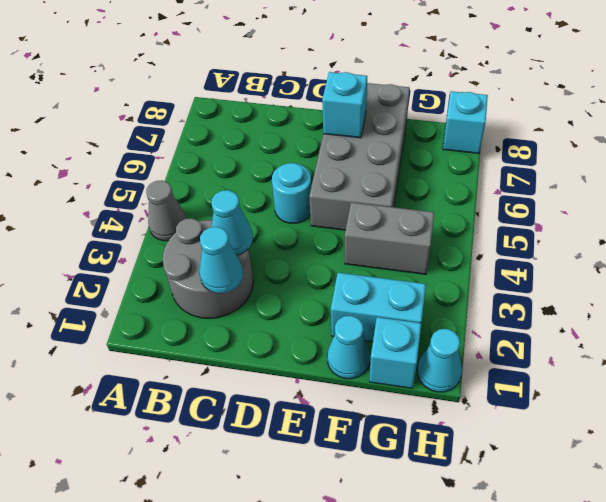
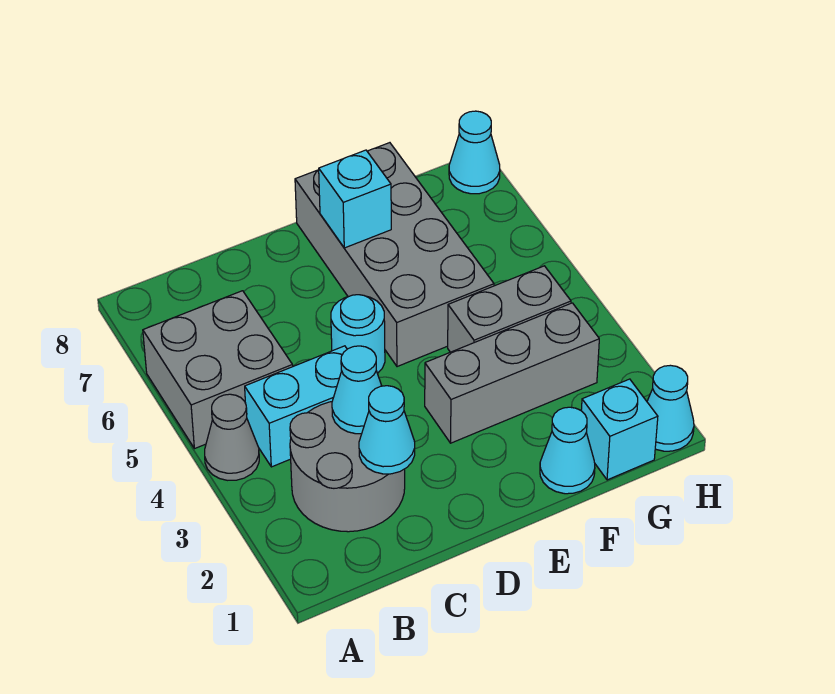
none -> grey 2x2 brick [143,291,293,449]
none -> grey 1x3 brick [425,303,599,443]
cyan 1x2 brick [331,273,426,342] -> cyan 1x2 brick moved to [245,346,347,467]
cyan 1x1 brick [443,91,488,153] -> cyan 1x1 cone [449,111,500,194]

